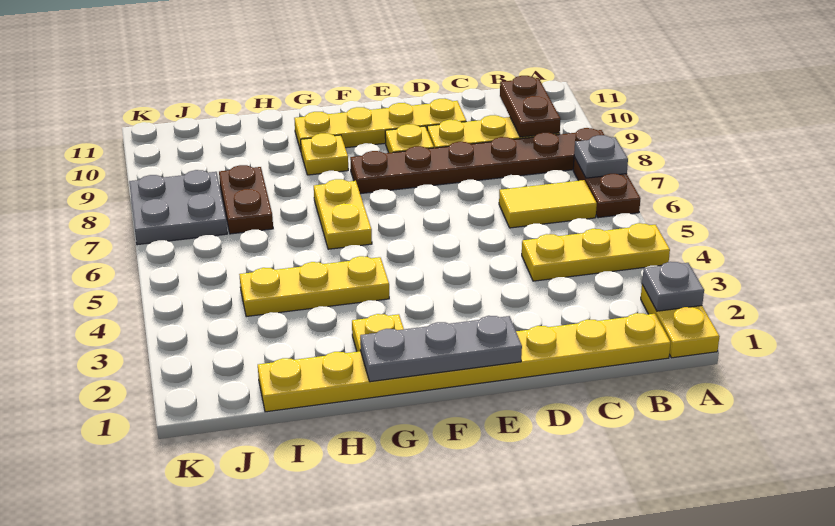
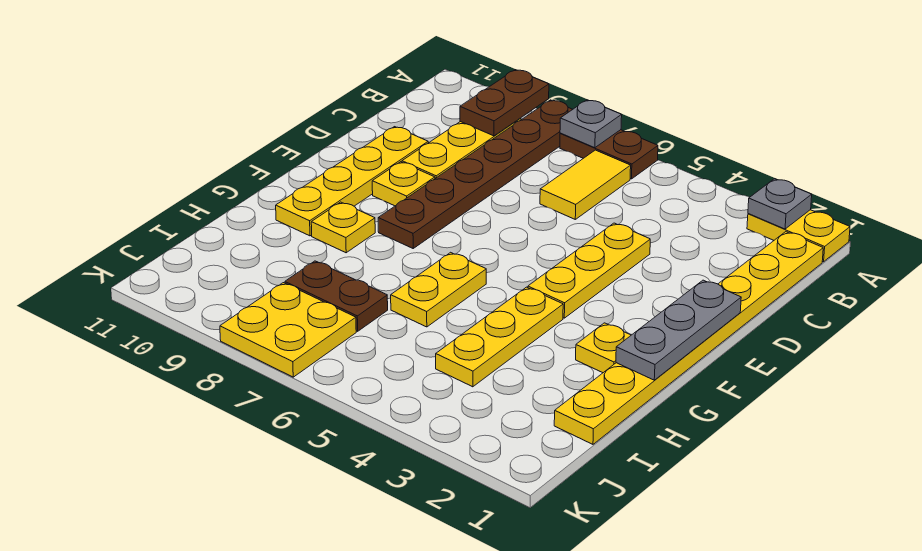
yellow 1x3 plate [522,223,670,281] -> yellow 1x3 plate moved to [528,223,650,318]
brown 1x2 plate [500,76,561,137] -> brown 1x2 plate turned to [460,70,549,136]
yellow 1x2 plate [314,179,372,249] -> yellow 1x2 plate turned to [391,252,486,327]
grey 2x2 plate [129,170,227,245] -> yellow 2x2 plate [220,283,356,377]

